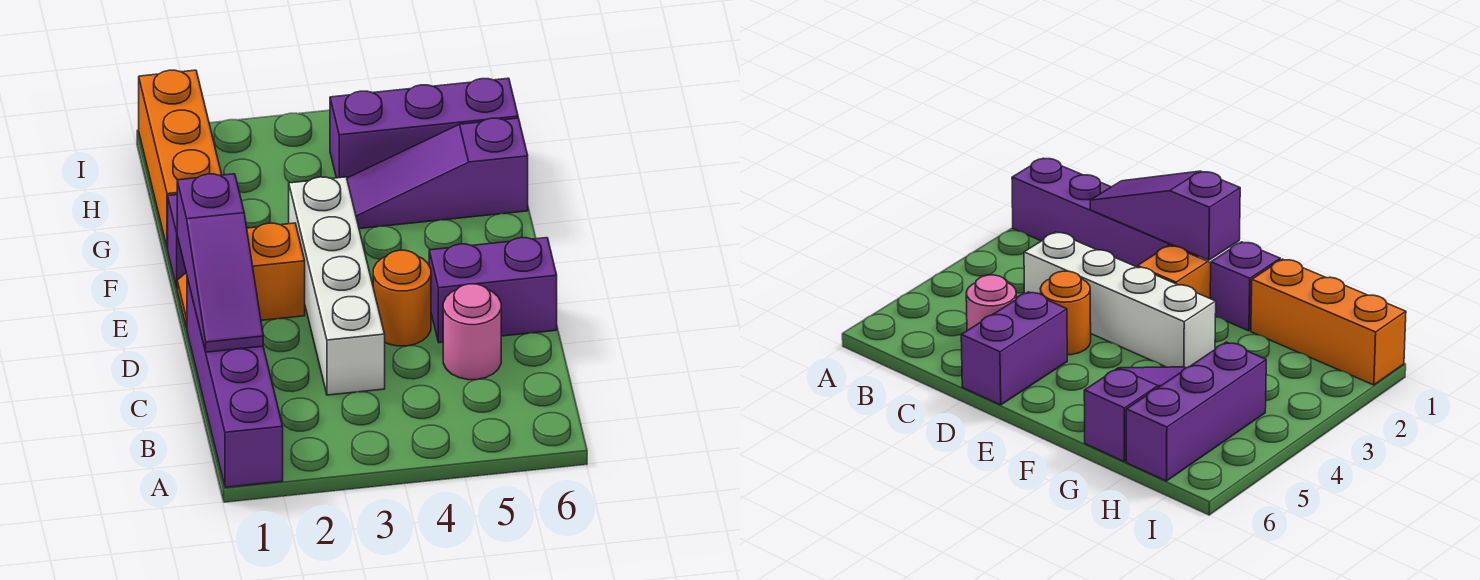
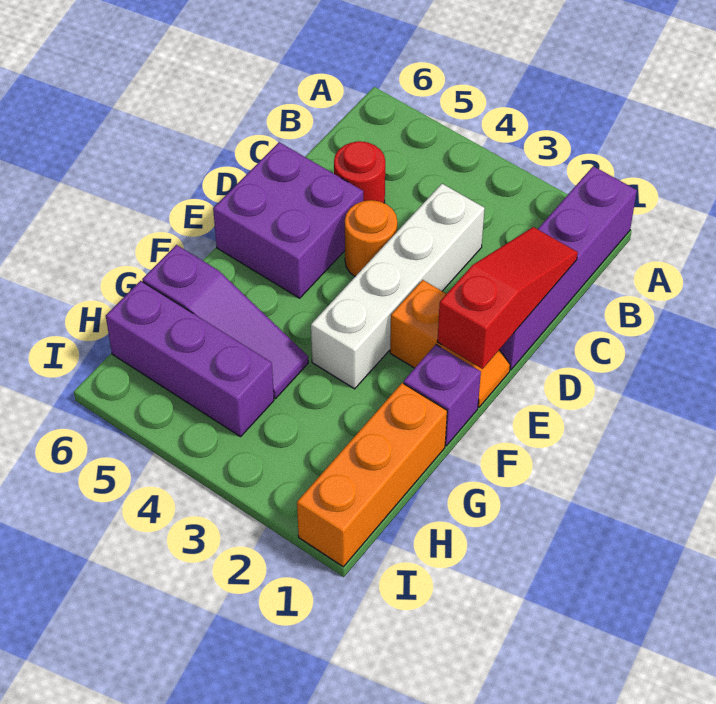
purple 1x3 slope [177,174,263,352] -> red 1x3 slope [437,227,578,369]
pink 1x1 round brick [443,284,501,380] -> red 1x1 round brick [334,141,385,203]
purple 1x2 brick [429,238,557,343] -> purple 2x2 brick [213,142,363,298]

